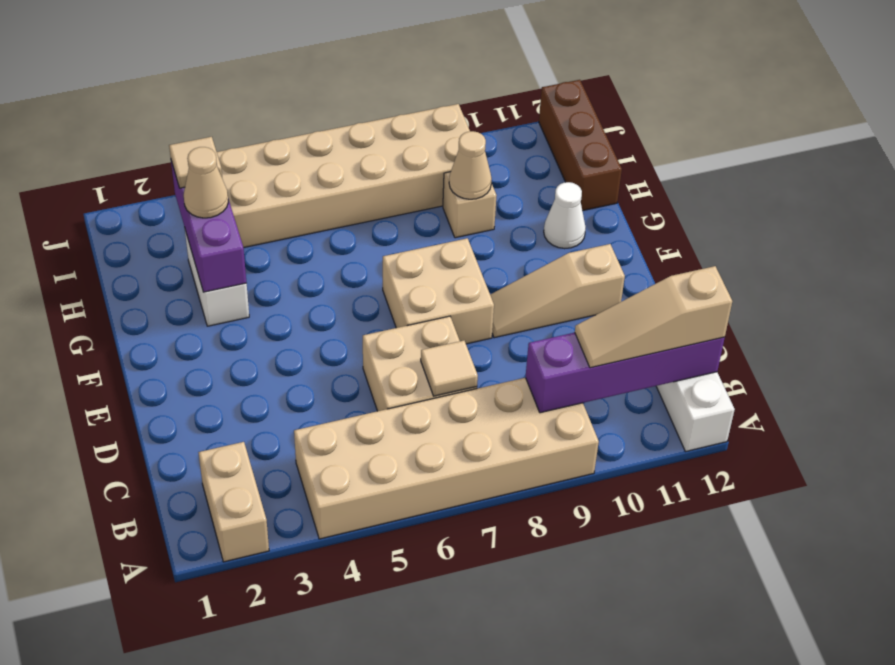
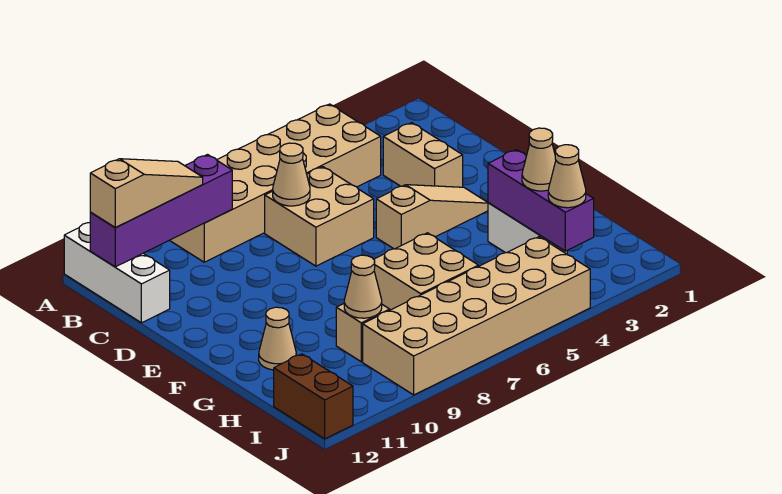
tan 1x2 brick [198,442,269,562] -> tan 1x2 brick moved to [383,123,463,187]
tan 1x1 tile [421,341,478,396] -> tan 1x1 cone [273,143,310,206]
tan 2x2 brick [383,238,494,344] -> tan 2x2 brick moved to [374,233,479,310]
tan 1x3 slope [490,244,625,338] -> tan 1x3 slope moved to [376,185,488,249]
white 1x1 cone [544,182,586,249] -> tan 1x1 cone [259,307,296,370]
brown 1x3 brick [539,80,622,211] -> brown 1x2 brick [274,354,353,439]
tan 1x1 tile [169,137,222,188] -> tan 1x1 cone [548,145,586,208]

